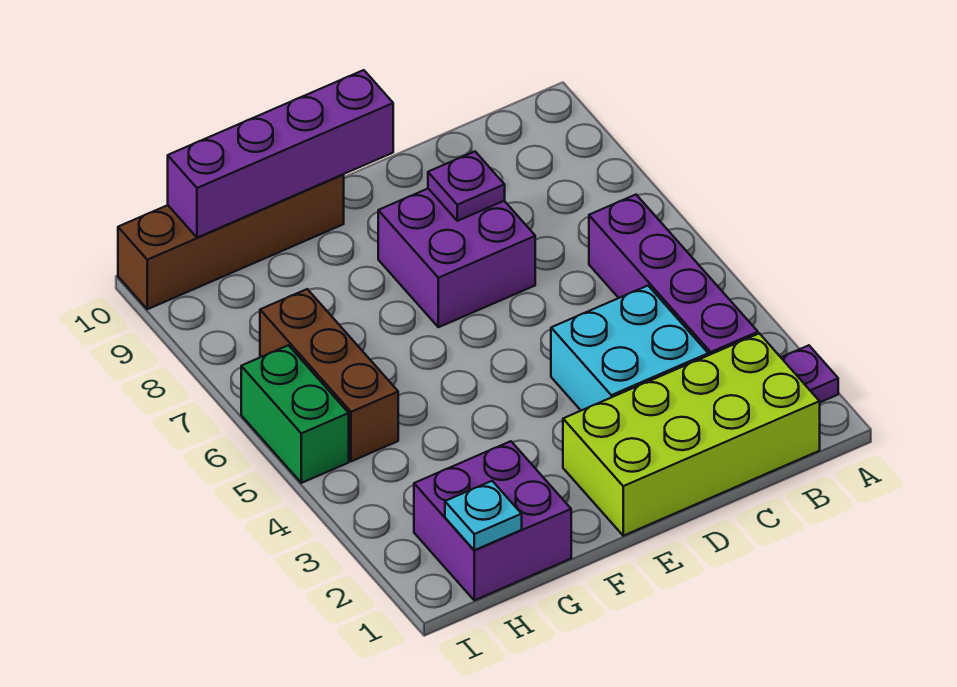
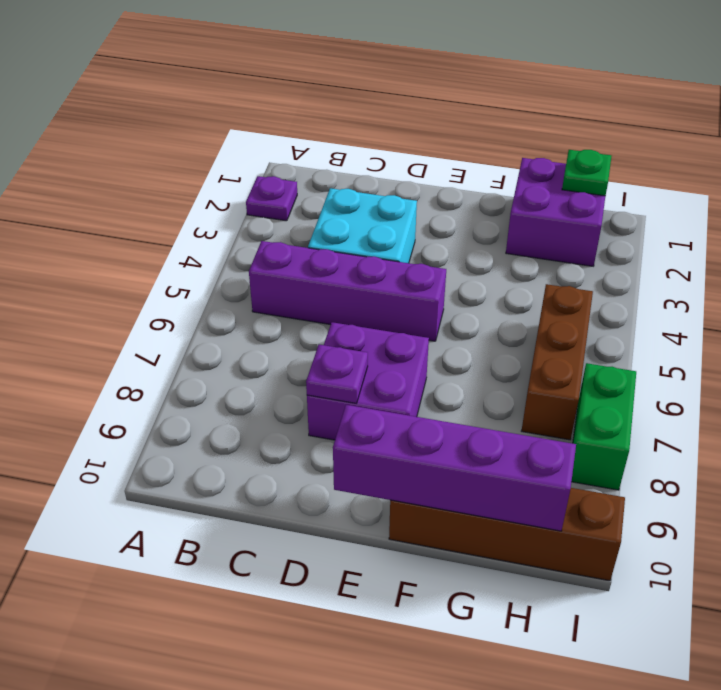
lime 2x4 brick [563,333,820,536] -> none
purple 1x4 brick [589,195,758,355] -> purple 1x4 brick turned to [249,241,446,341]
cyan 1x1 plate [445,481,522,550] -> green 1x1 plate [562,150,612,196]
green 1x2 brick [241,345,349,483] -> green 1x2 brick moved to [571,363,636,490]

